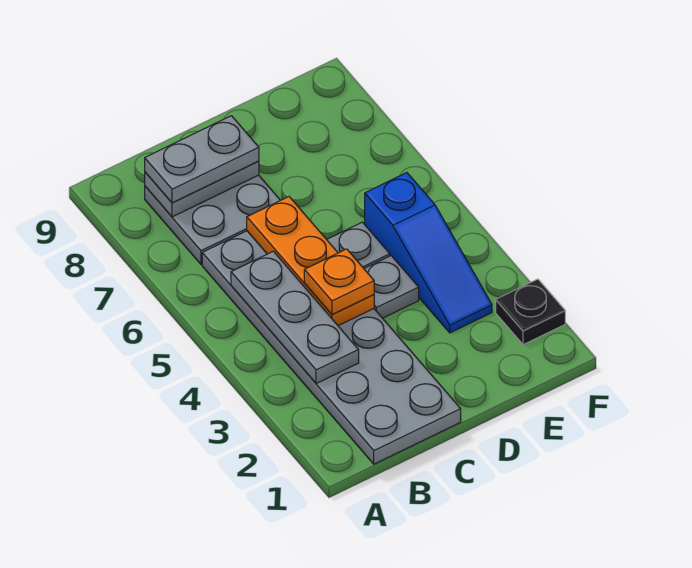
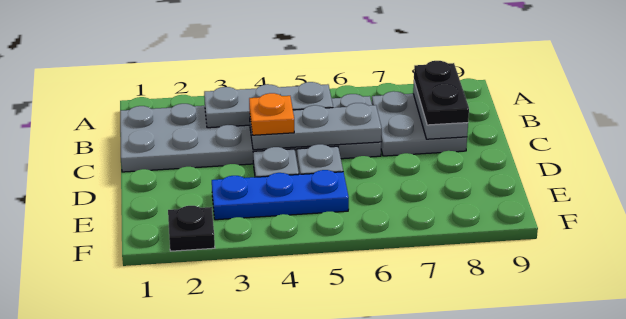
grey 1x2 plate [145,116,259,203] -> black 1x2 plate [414,61,469,125]
orange 1x3 plate [247,197,374,326] -> grey 1x3 plate [250,103,382,150]
blue 1x3 slope [365,173,492,333] -> blue 1x3 plate [212,170,349,220]

